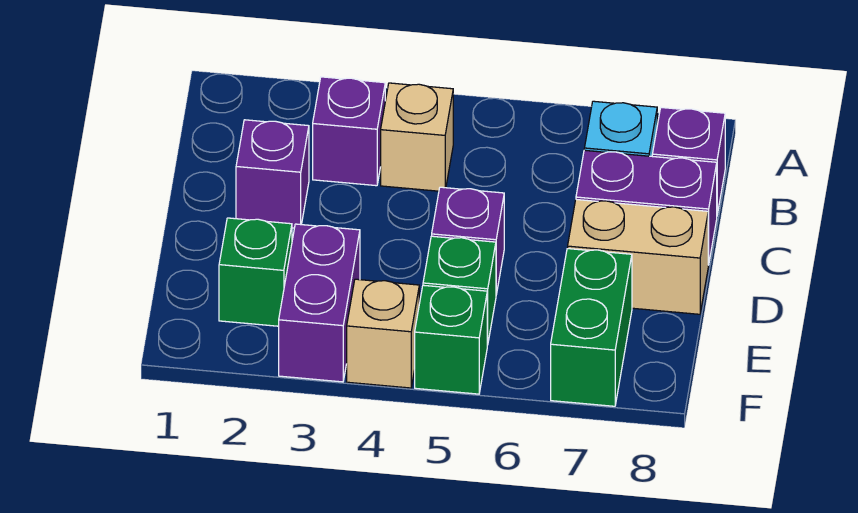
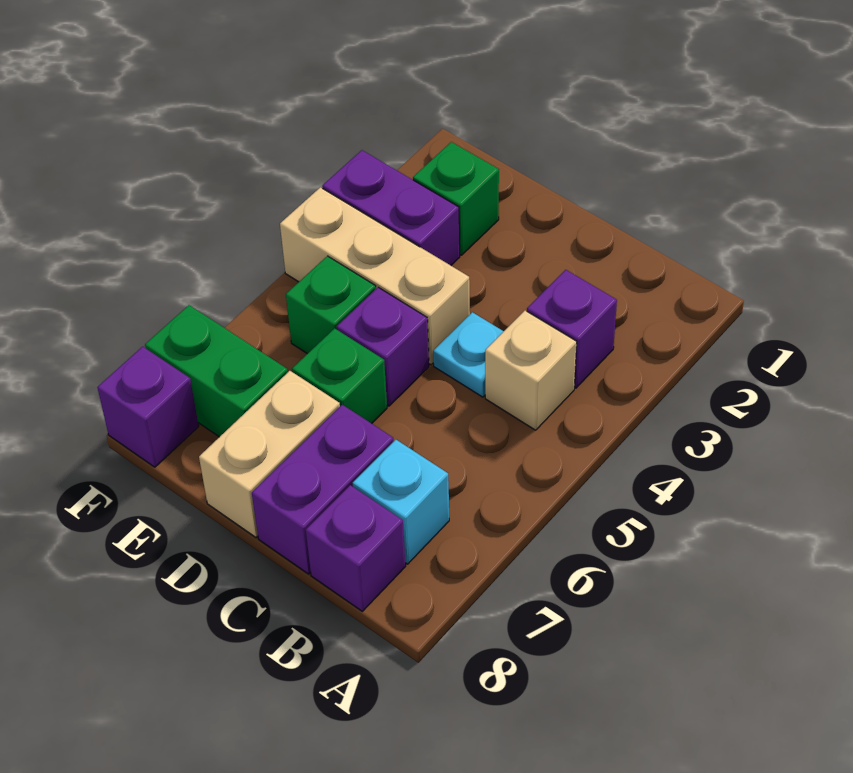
purple 1x1 brick [236,120,309,228] -> purple 1x1 brick moved to [97,347,199,467]
none -> cyan 1x1 plate [433,312,504,397]
tan 1x1 brick [347,279,419,388] -> tan 1x3 brick [280,187,470,365]
green 1x1 brick [415,285,487,394] -> green 1x1 brick moved to [292,328,387,423]

